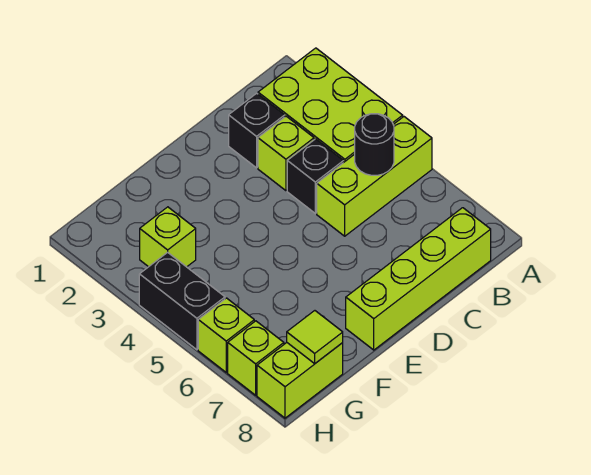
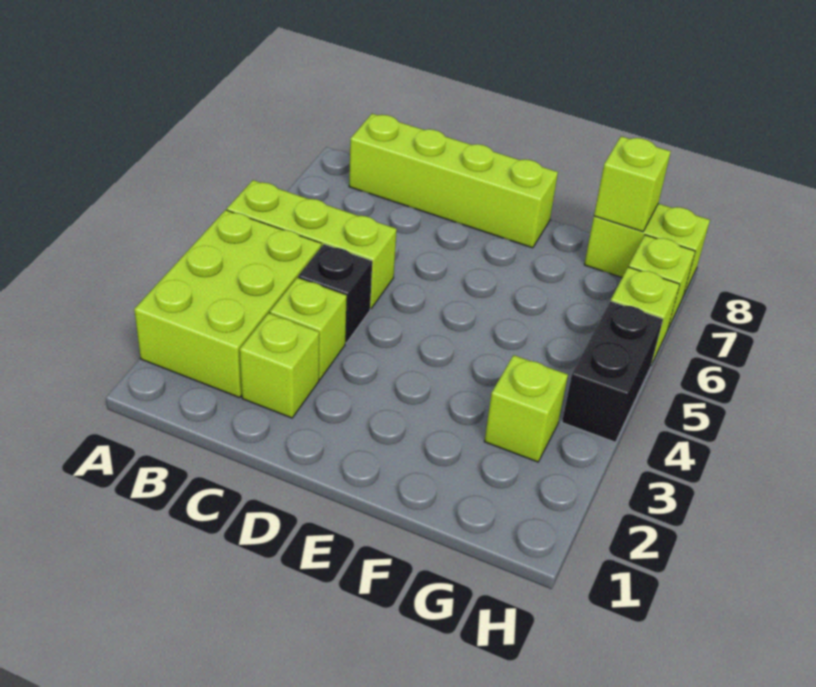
black 1x1 round brick [355,114,394,175] -> none
black 1x1 brick [229,93,285,168] -> lime 1x1 brick [240,313,319,418]
lime 1x1 tile [287,311,343,363] -> lime 1x1 brick [594,136,671,232]

